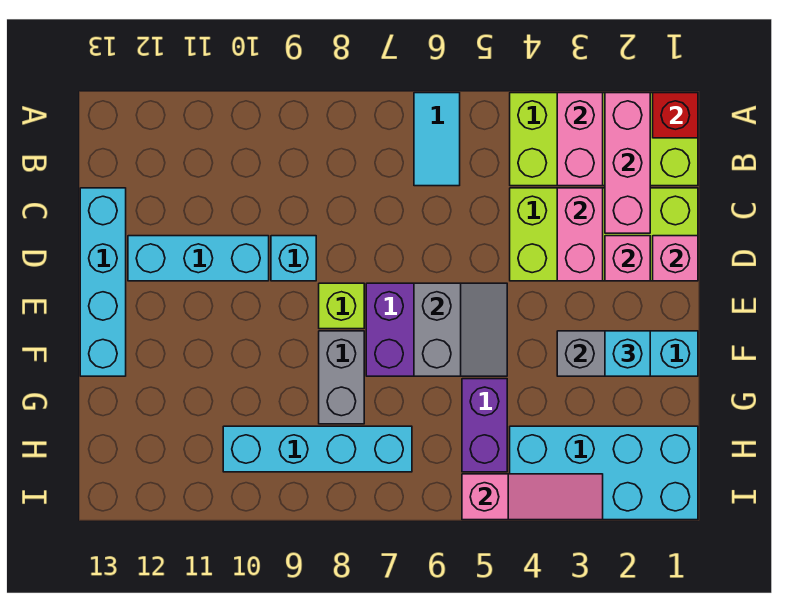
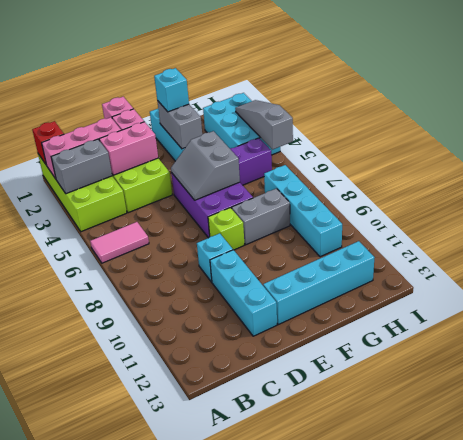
pink 1x2 brick [557,93,603,186] -> grey 1x2 brick [51,139,112,194]
cyan 1x2 tile [414,93,460,186] -> pink 1x2 tile [90,222,149,263]
cyan 1x4 brick [80,188,126,376] -> cyan 1x4 brick moved to [263,241,375,325]
grey 2x2 slope [414,283,507,376] -> grey 2x2 slope turned to [171,131,240,200]
cyan 2x4 brick [510,426,698,520] -> cyan 2x3 brick [203,93,280,155]
pink 1x3 slope [462,474,603,520] -> grey 1x3 slope [235,100,293,150]

